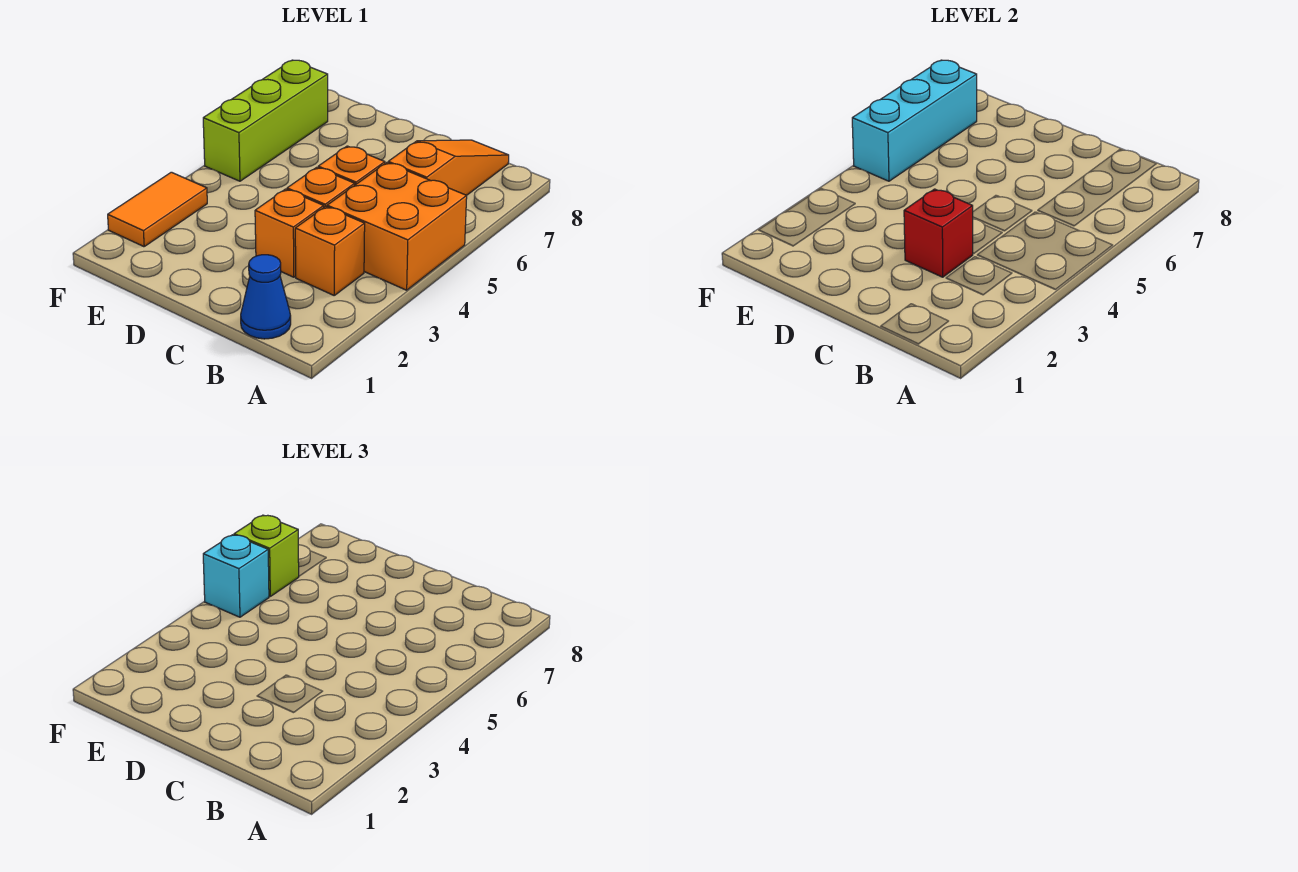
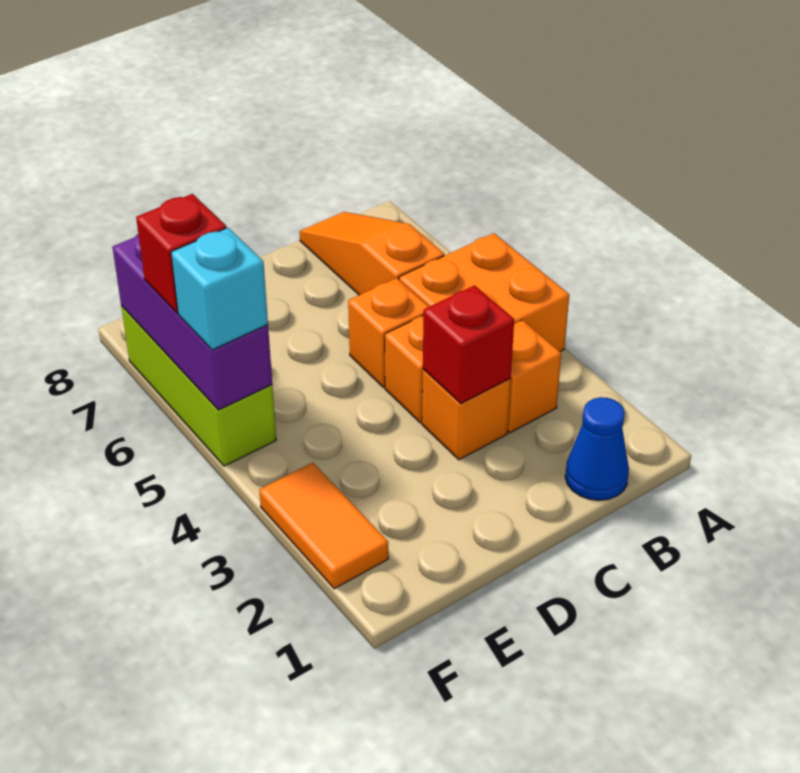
cyan 1x3 brick [852,60,977,181] -> purple 1x3 brick [113,234,272,410]
lime 1x1 brick [234,515,299,596] -> red 1x1 brick [136,194,226,313]

